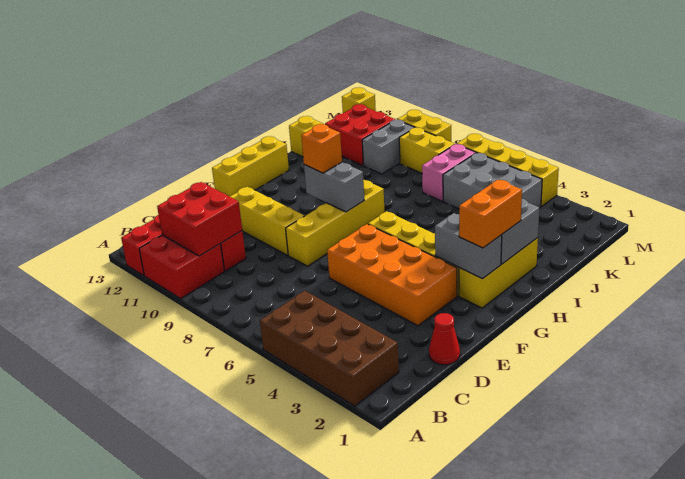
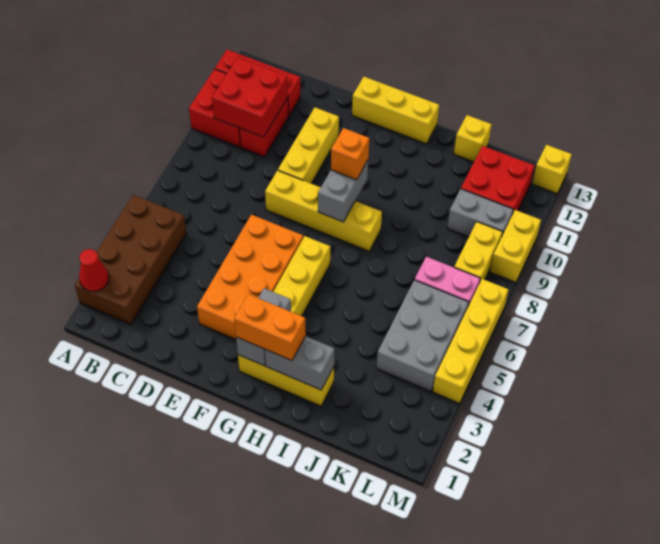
red 1x1 cone [429,313,460,365] -> red 1x1 cone moved to [79,249,109,291]

